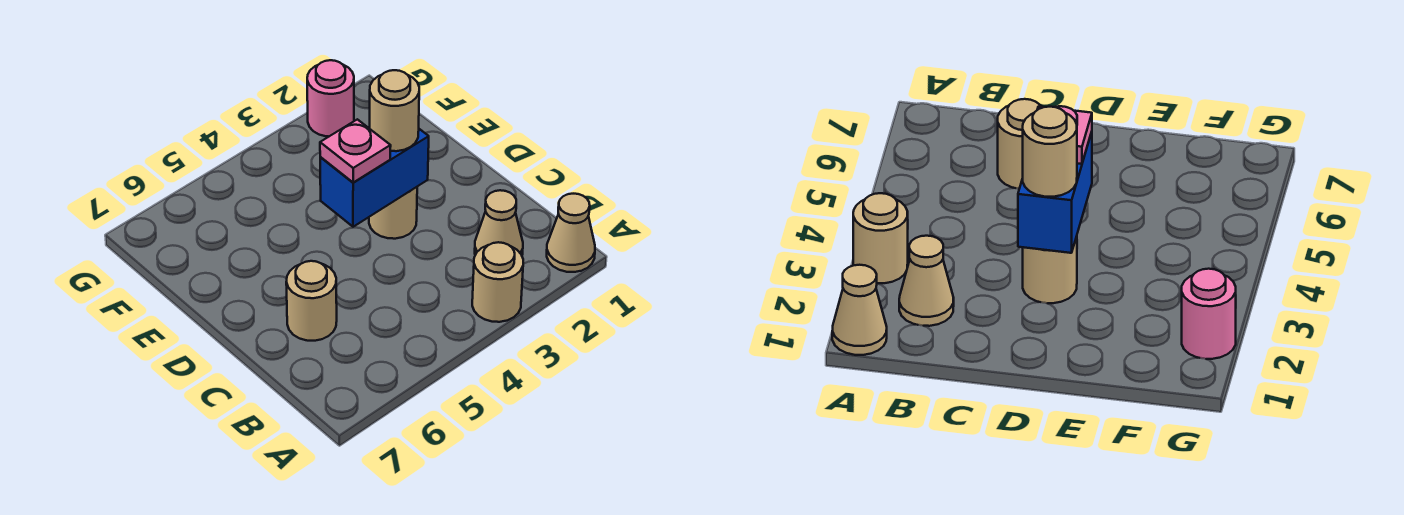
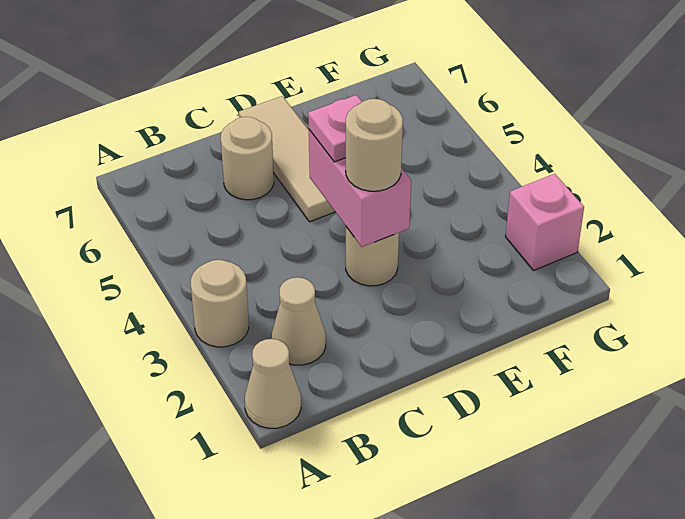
blue 1x2 brick [320,127,429,227] -> pink 1x2 brick [309,130,411,247]
none -> tan 1x3 tile [239,96,335,222]
pink 1x1 round brick [307,60,354,136] -> pink 1x1 brick [506,174,584,271]

